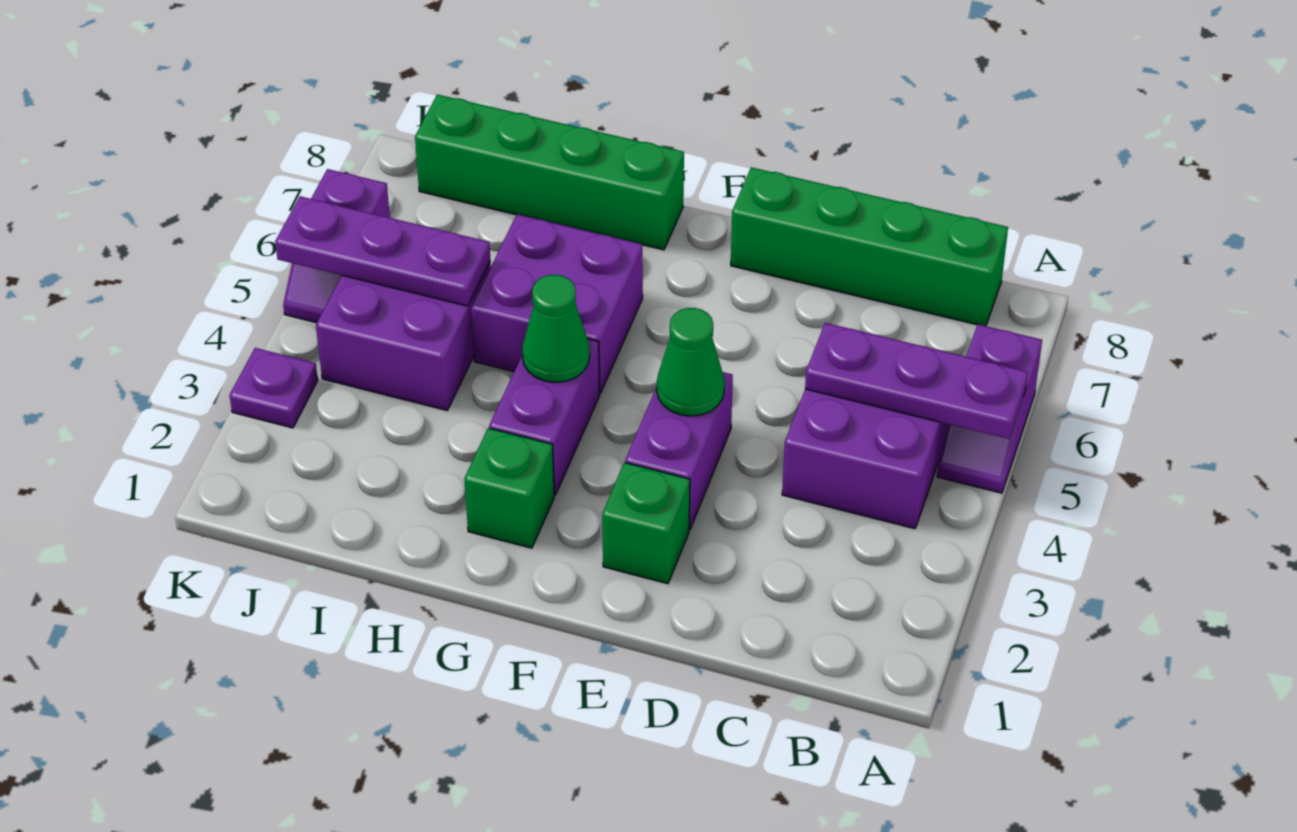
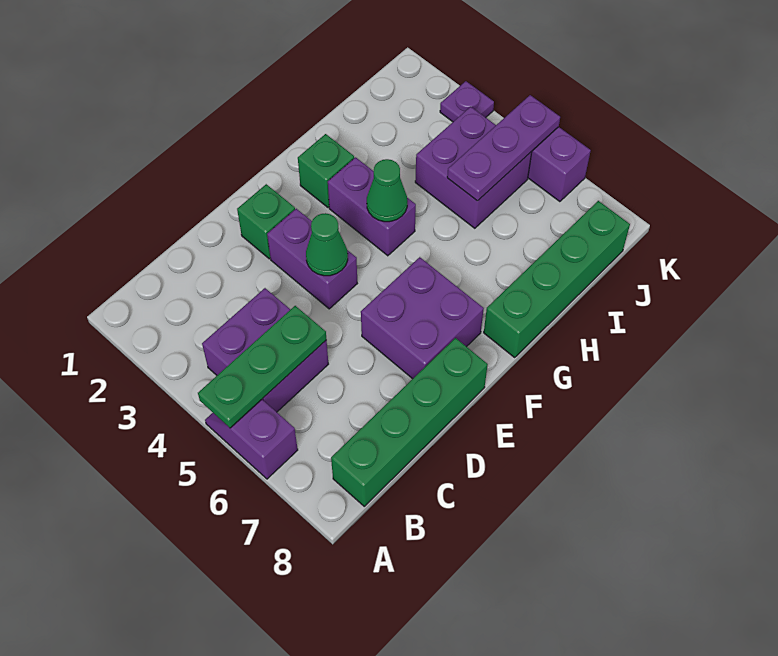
purple 1x3 plate [805,323,1028,439] -> green 1x3 plate [198,306,326,428]
purple 2x2 brick [471,214,643,393] -> purple 2x2 brick moved to [361,257,484,379]

